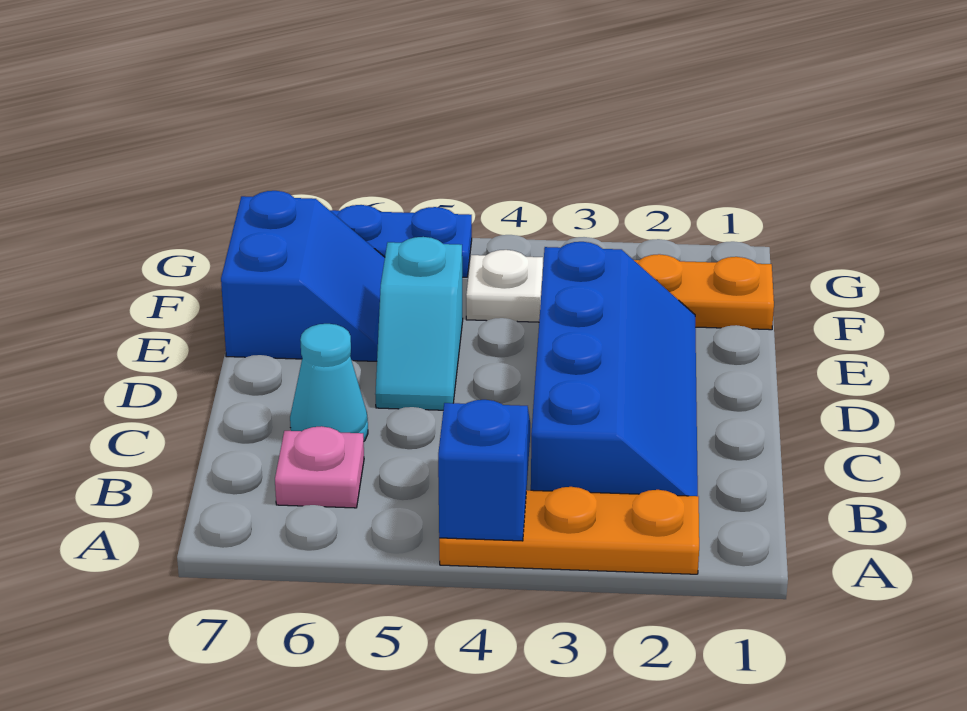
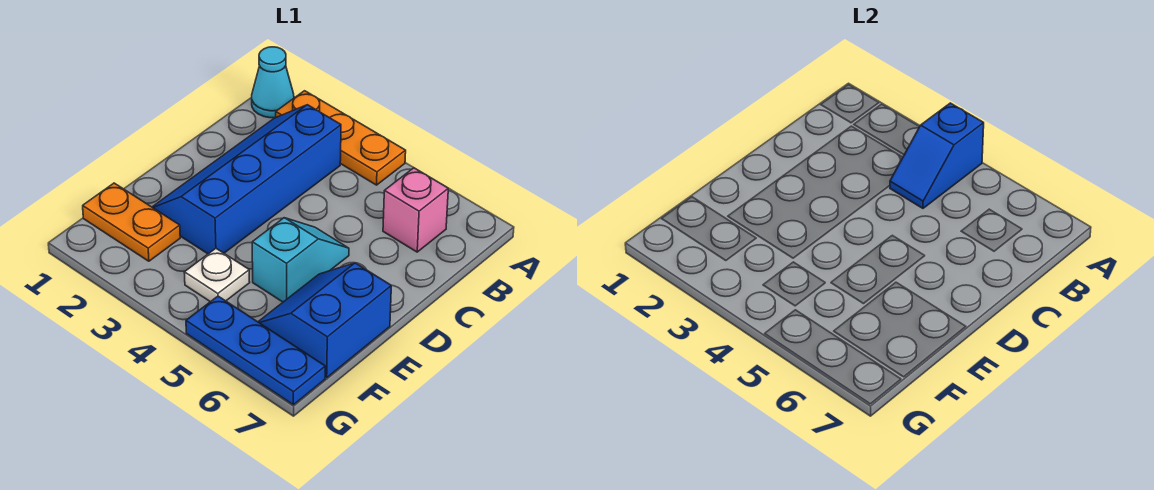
pink 1x1 plate [275,426,364,508] -> pink 1x1 brick [383,168,448,252]
cyan 1x1 cone [290,324,368,441] -> cyan 1x1 cone moved to [252,47,294,118]

